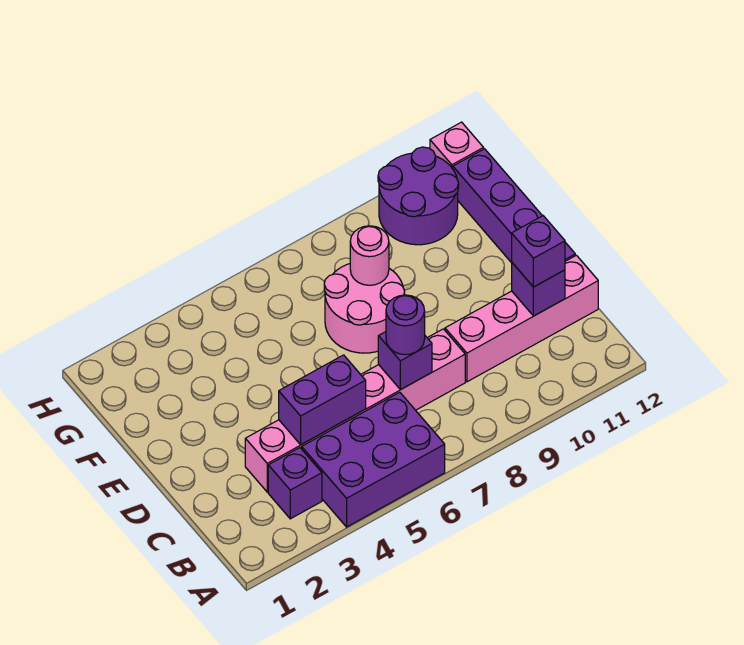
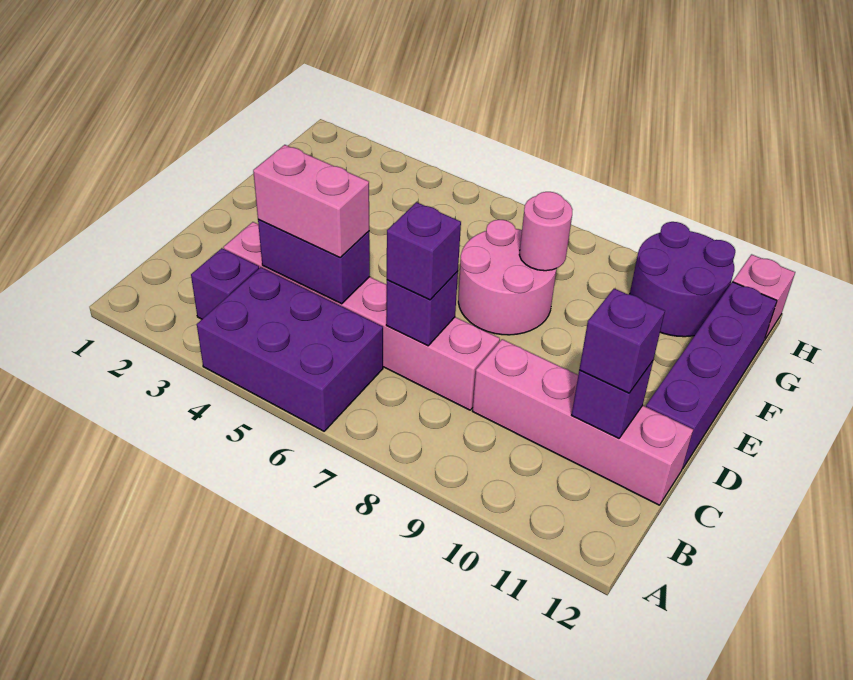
none -> pink 1x2 brick [253,145,369,258]
purple 1x1 round brick [386,295,425,355] -> purple 1x1 brick [387,202,461,300]

